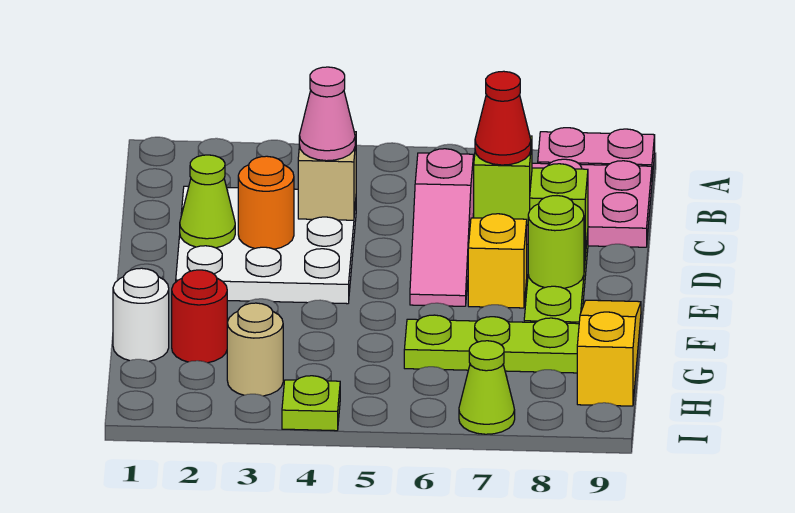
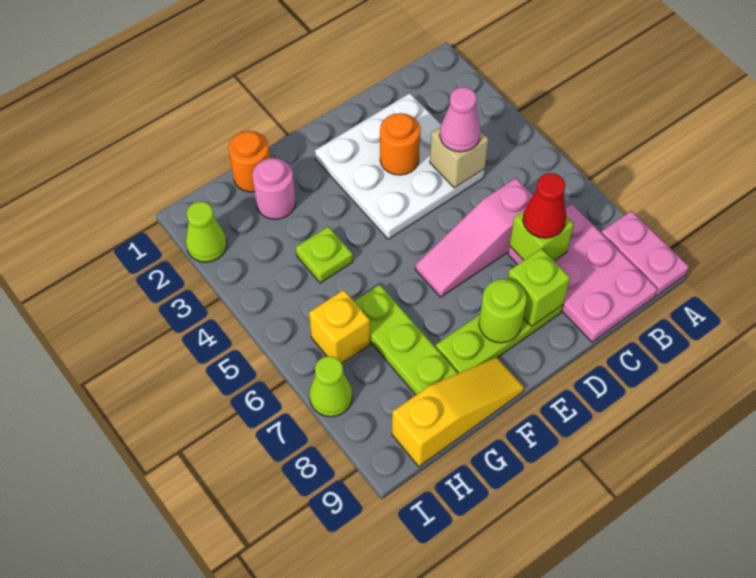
lime 1x1 cone [180,155,235,248] -> lime 1x1 cone moved to [186,202,227,262]
yellow 1x1 brick [468,214,527,308] -> yellow 1x1 brick moved to [309,290,370,363]
white 1x1 round brick [113,268,169,361] -> orange 1x1 round brick [229,131,270,192]
red 1x1 round brick [172,270,227,363] -> pink 1x1 round brick [252,158,296,219]
tan 1x1 round brick [227,303,283,396] -> none
lime 1x1 plate [282,376,340,431] -> lime 1x1 plate moved to [296,226,353,283]

